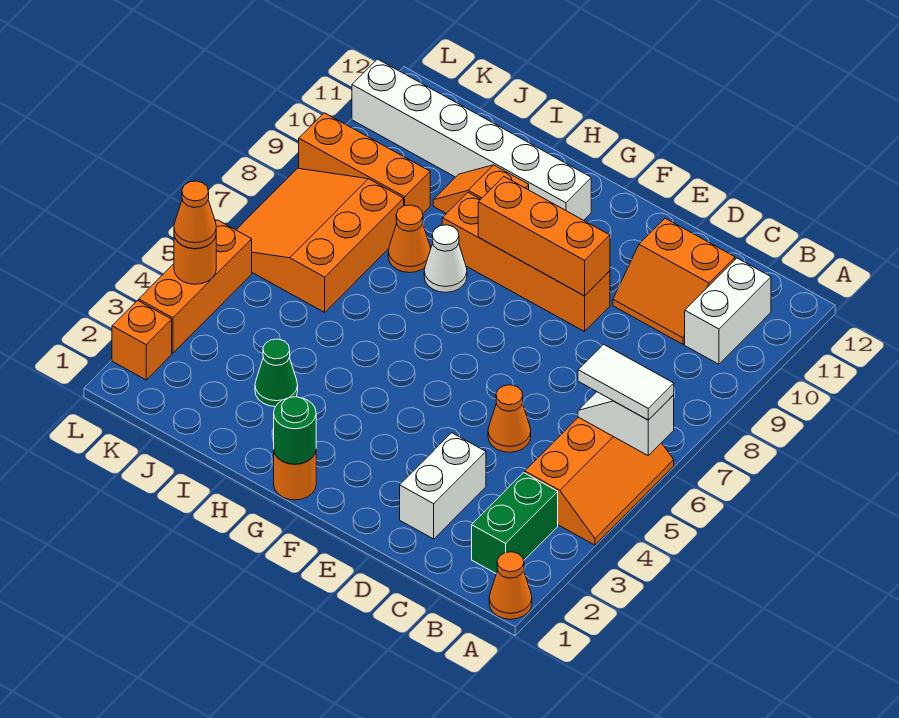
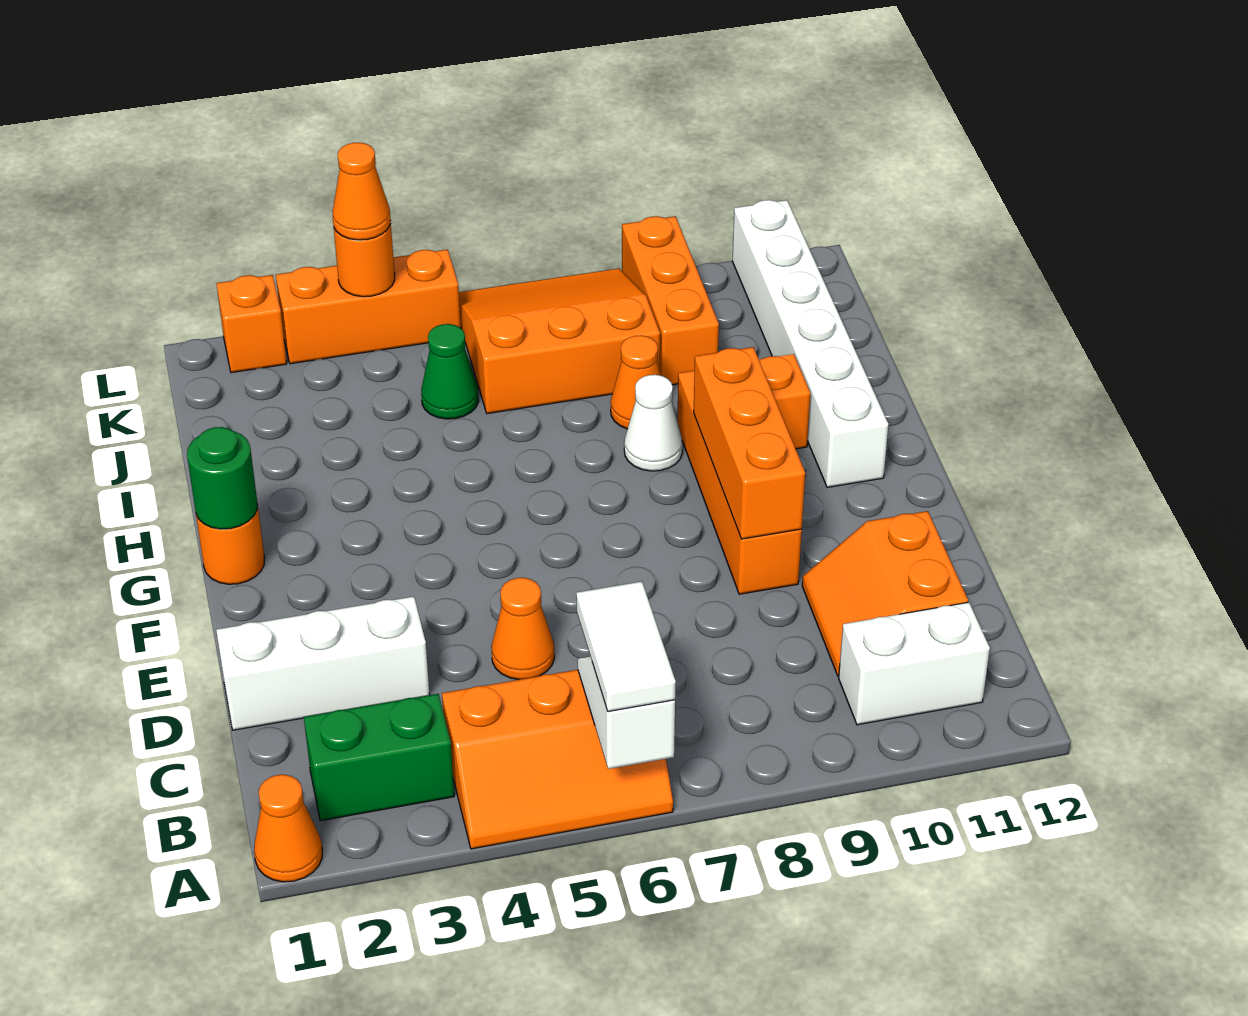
white 1x2 brick [400,433,486,539] -> white 1x3 brick [216,597,429,730]
green 1x1 cone [255,339,298,407] -> green 1x1 cone moved to [421,324,479,419]

